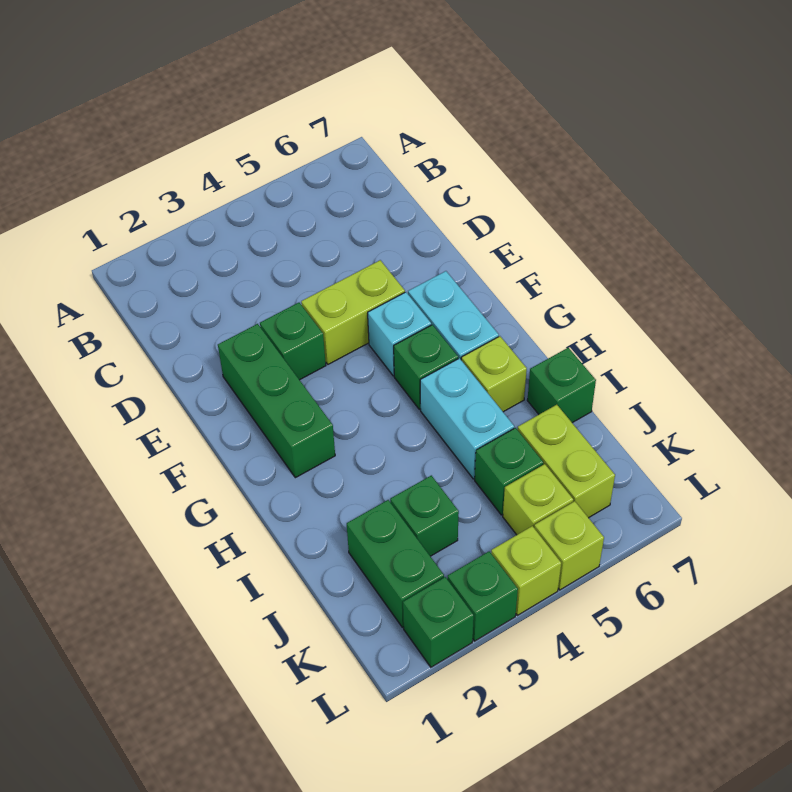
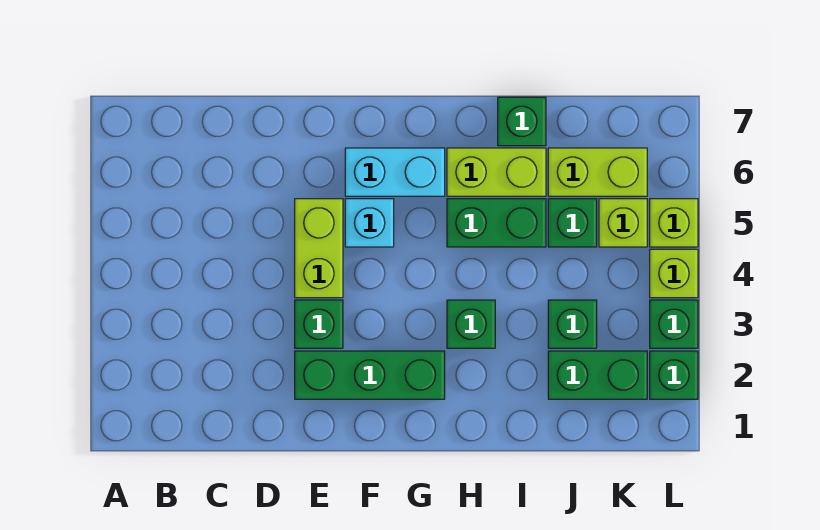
green 1x1 brick [394,325,458,409] -> green 1x1 brick moved to [447,300,495,348]
cyan 1x2 brick [420,358,514,479] -> green 1x2 brick [447,199,546,247]
lime 1x1 brick [461,336,527,412] -> lime 1x2 brick [447,148,546,196]

